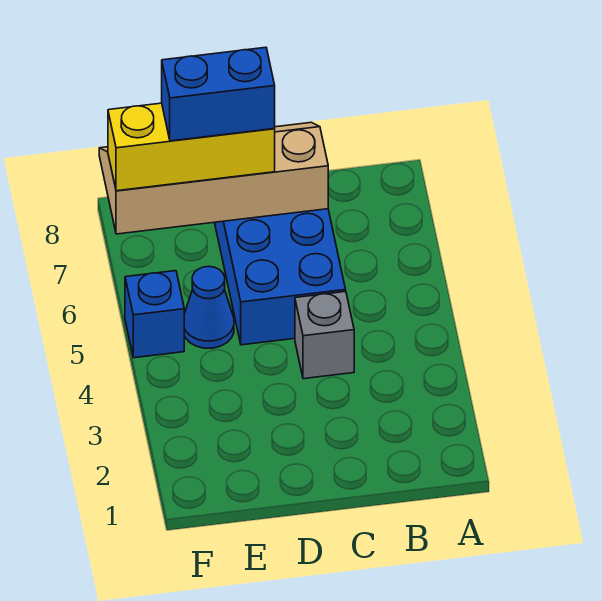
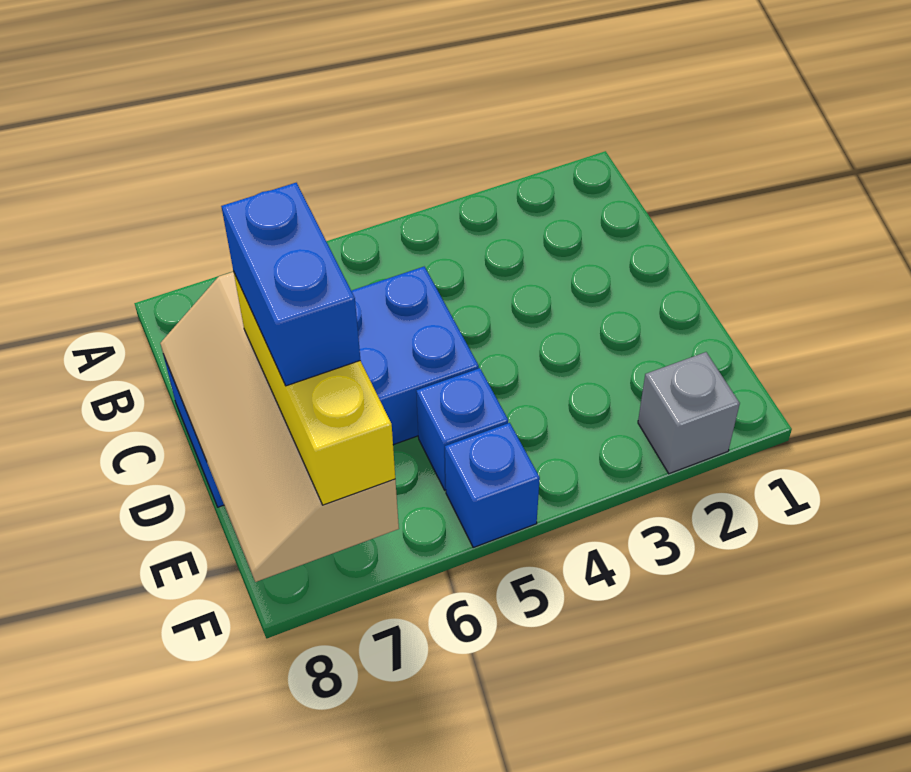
grey 1x1 brick [295,292,354,379] -> grey 1x1 brick moved to [638,352,740,474]
blue 1x1 cone [184,266,234,348] -> blue 1x1 brick [416,368,508,490]

